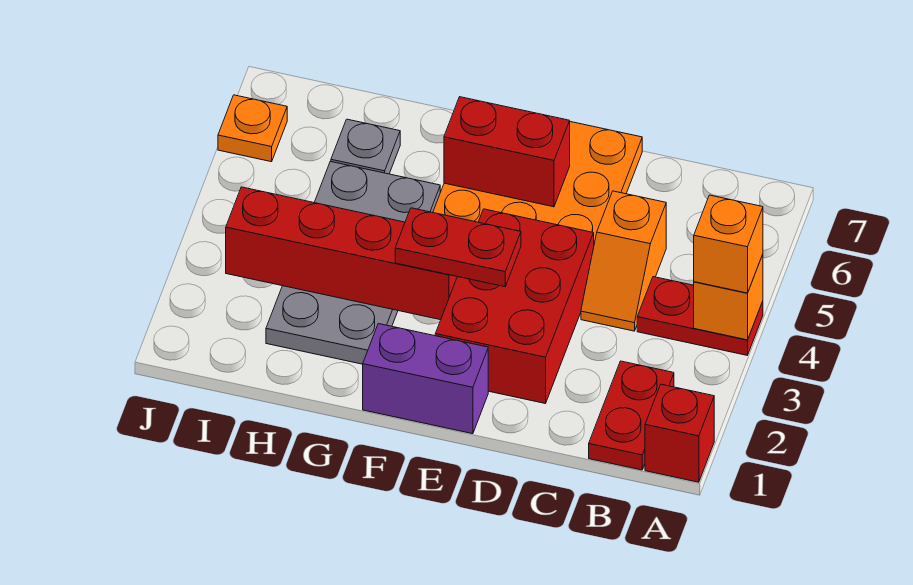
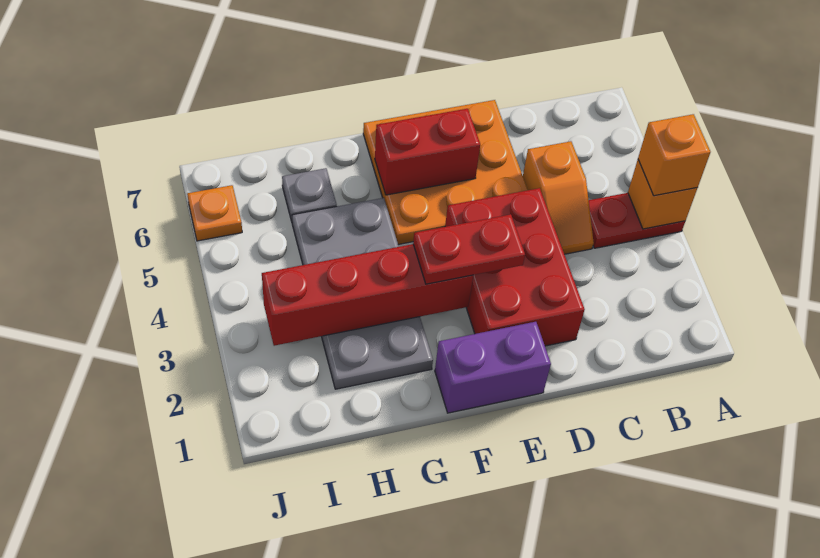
red 1x1 brick [645,384,714,482] -> none
red 1x2 plate [589,361,674,470] -> none

